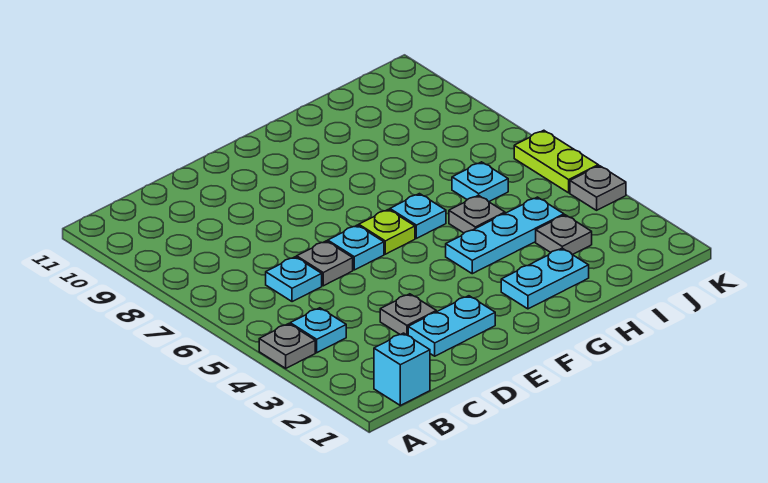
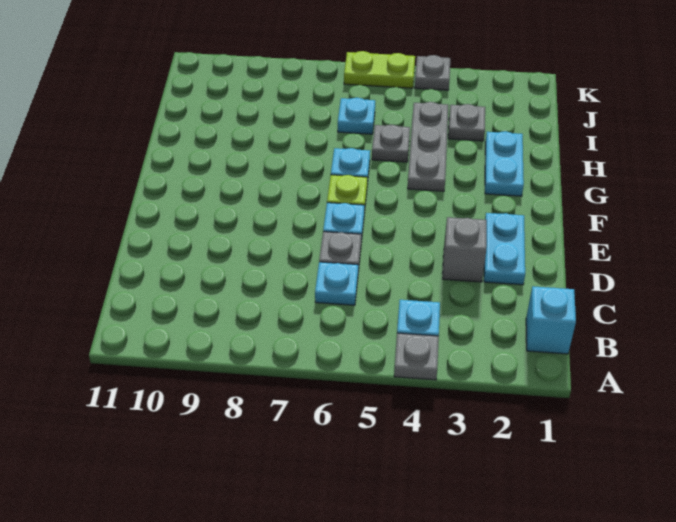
grey 1x1 plate [380,294,436,336] -> grey 1x1 brick [443,217,487,282]
cyan 1x3 plate [446,197,564,274] -> grey 1x3 plate [408,102,448,191]

